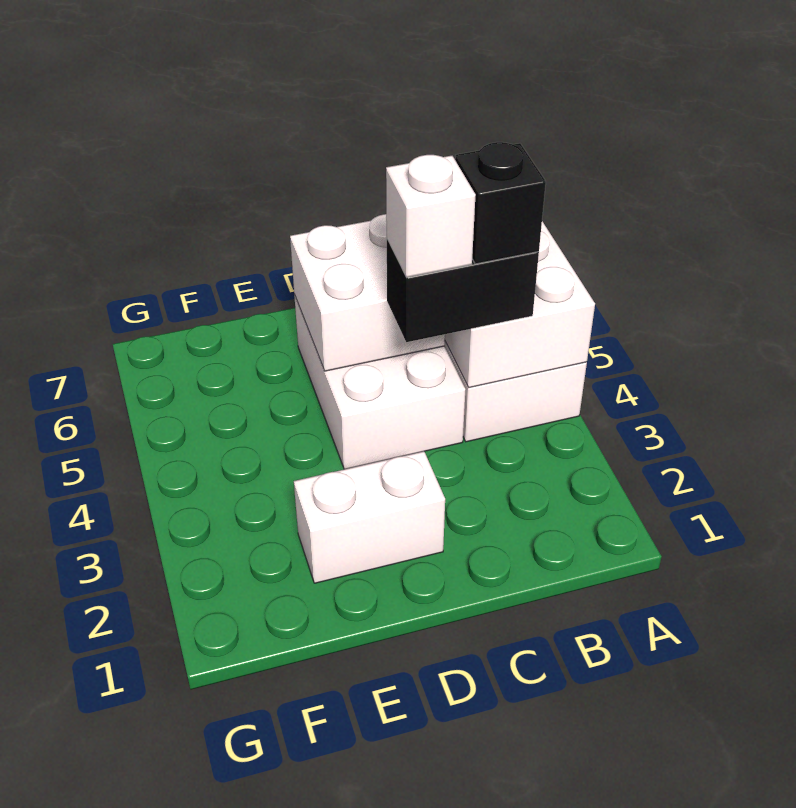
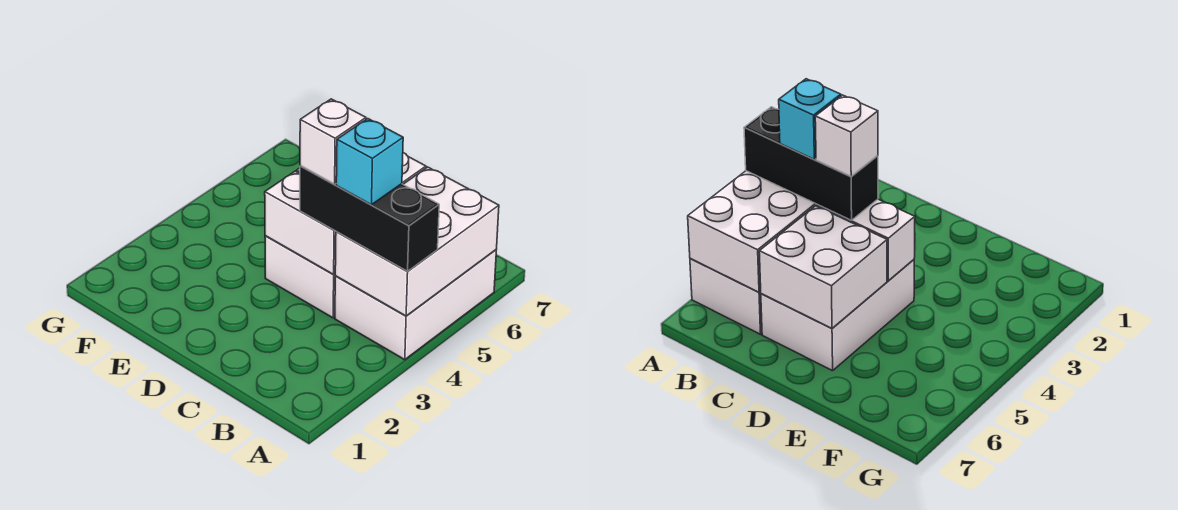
black 1x2 brick [387,239,539,342] -> black 1x3 brick [300,166,439,271]
black 1x1 brick [455,142,546,264] -> cyan 1x1 brick [336,119,403,205]
white 1x2 brick [294,451,445,583] -> white 1x2 brick moved to [265,171,336,275]

